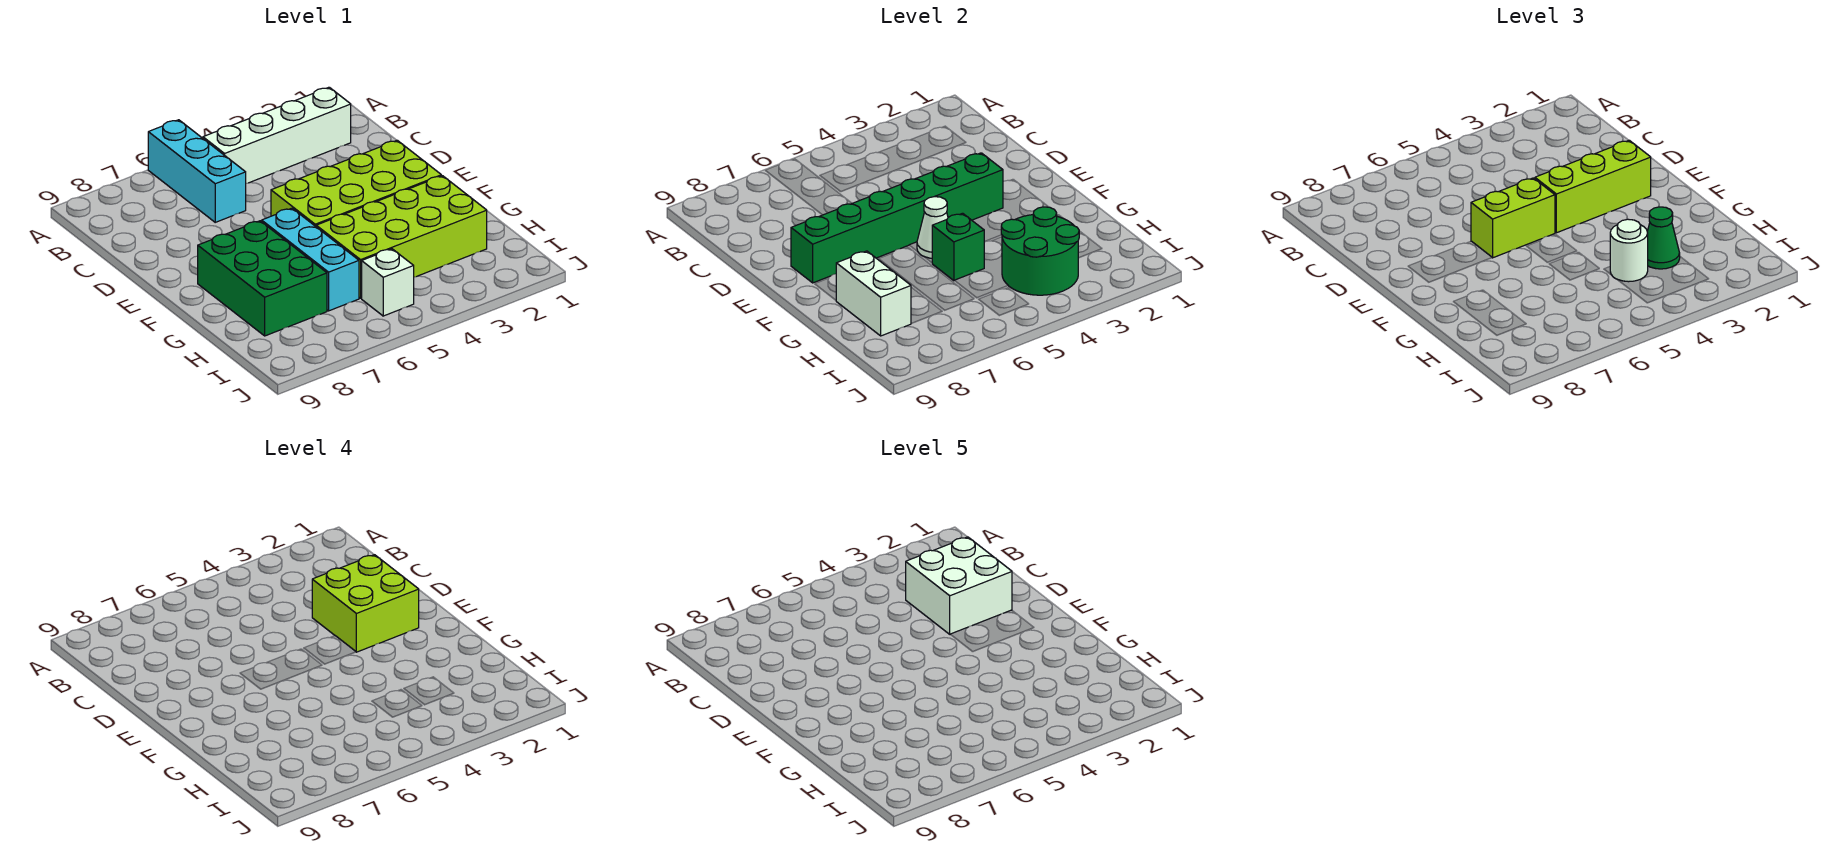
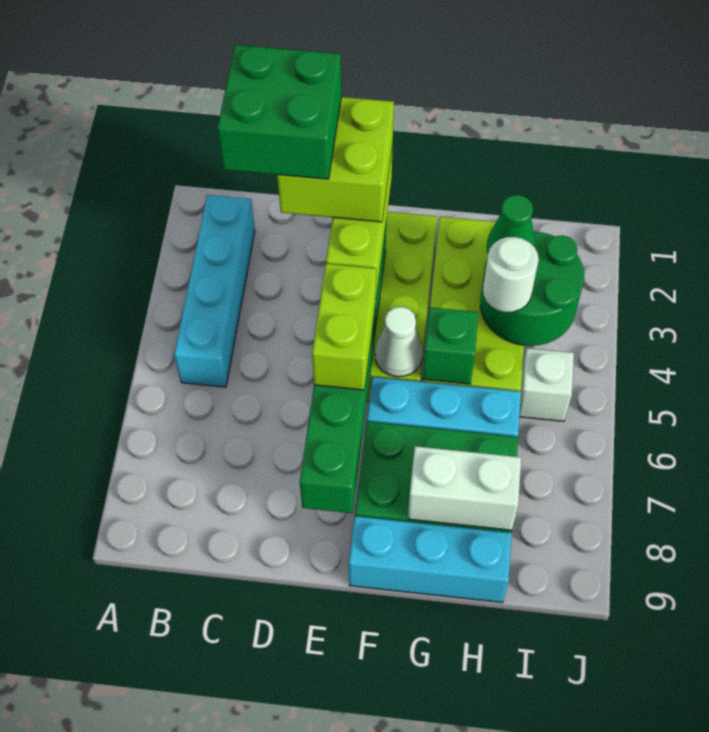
cyan 1x3 brick [148,120,246,222] -> cyan 1x3 brick moved to [349,516,512,602]
white 1x4 brick [203,87,351,183] -> cyan 1x4 brick [174,195,255,387]
white 2x2 brick [906,537,1012,634] -> green 2x2 brick [217,45,341,179]

